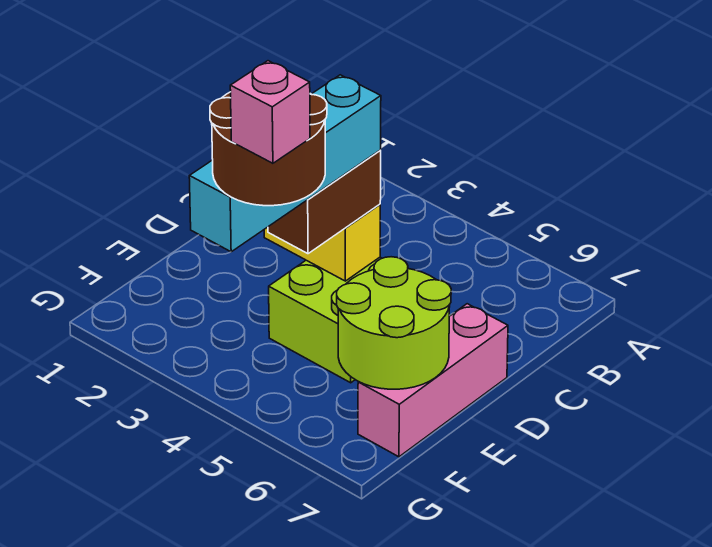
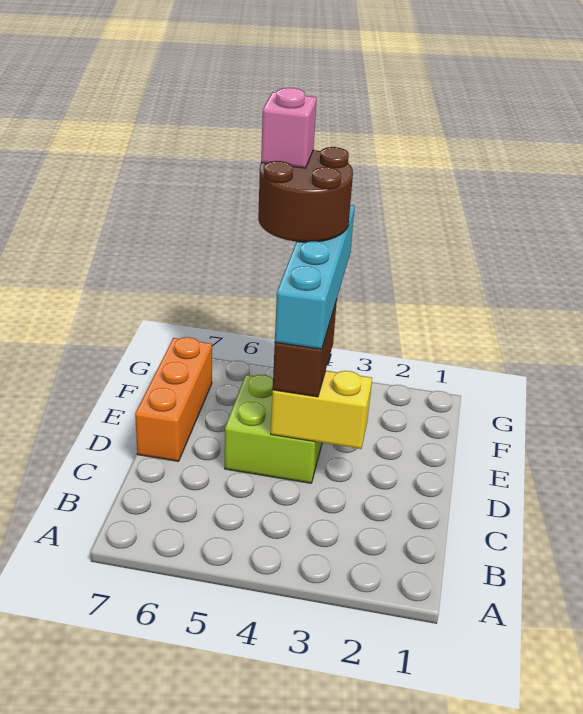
pink 1x3 brick [358,304,508,457] -> orange 1x3 brick [135,337,212,461]
lime 2x2 round brick [337,257,451,389] -> none

